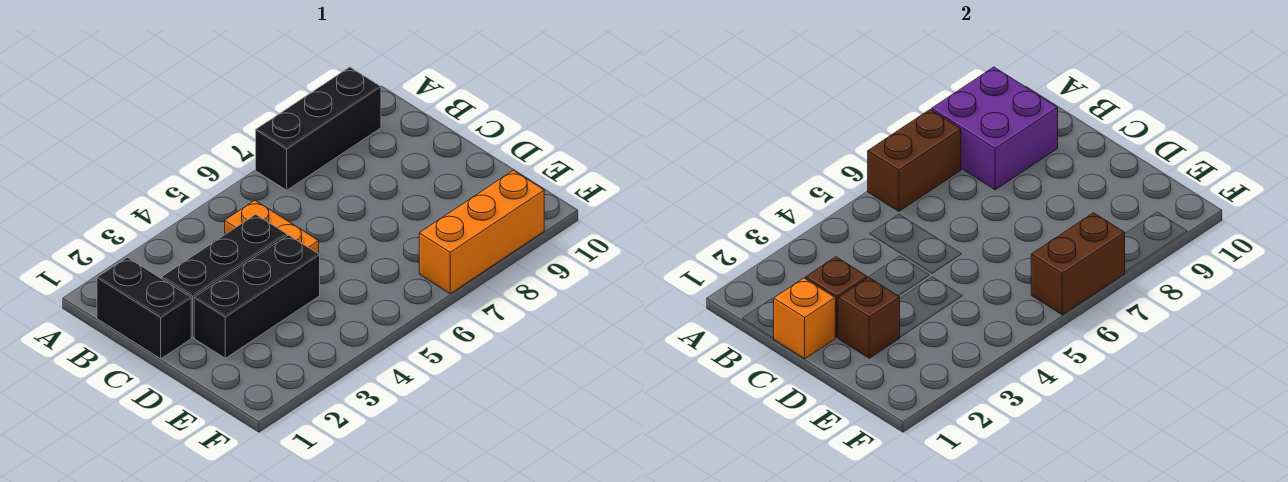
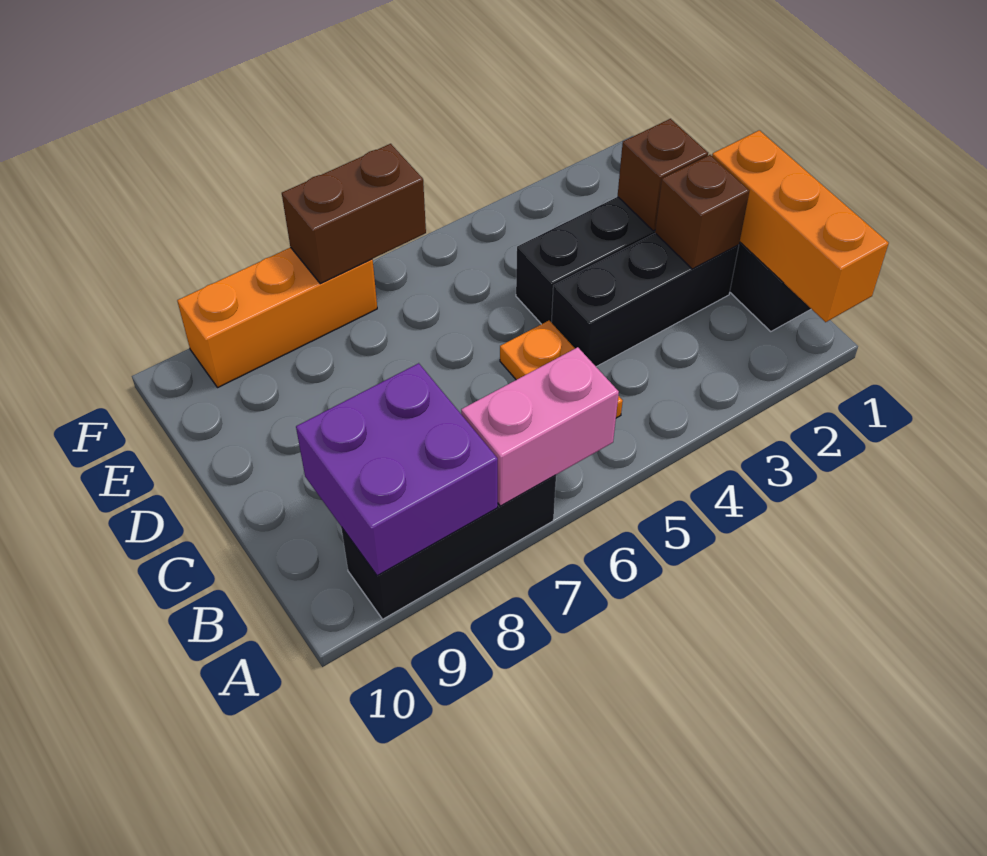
brown 1x2 brick [868,110,961,211] -> pink 1x2 brick [461,347,619,506]
orange 1x1 brick [773,278,835,359] -> orange 1x3 brick [712,130,889,322]

